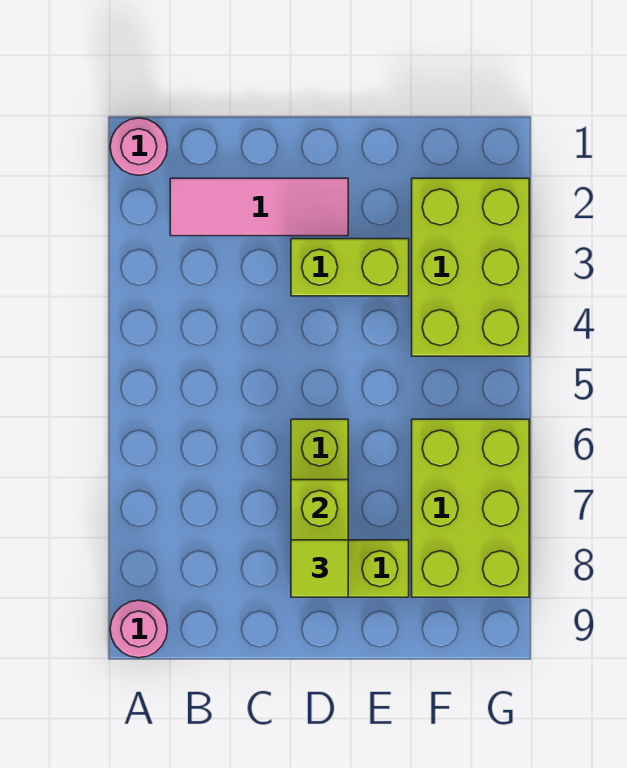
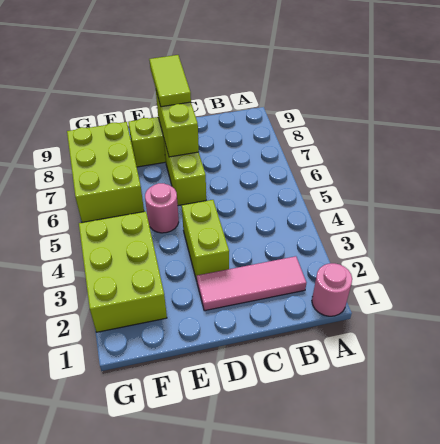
pink 1x1 round brick [110,600,167,658] -> pink 1x1 round brick moved to [145,183,179,233]
lime 1x2 brick [291,239,409,296] -> lime 1x2 brick turned to [182,200,229,281]
lime 1x1 tile [291,540,348,597] -> lime 1x2 tile [149,55,191,107]

